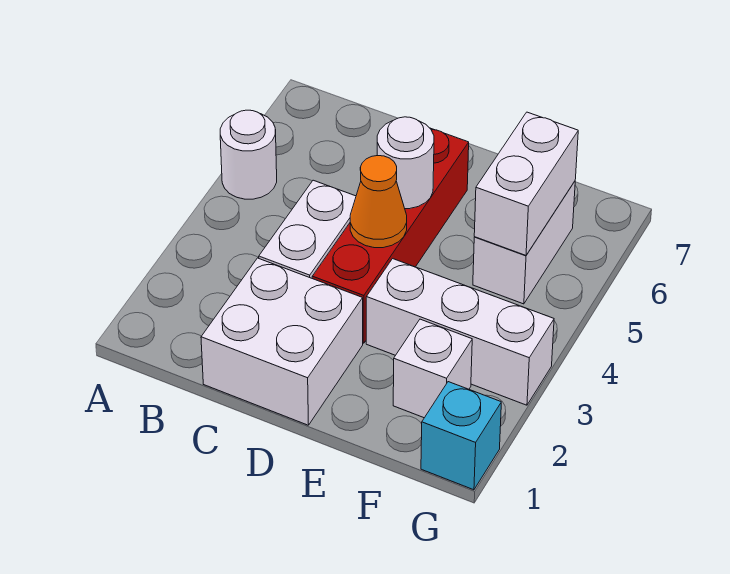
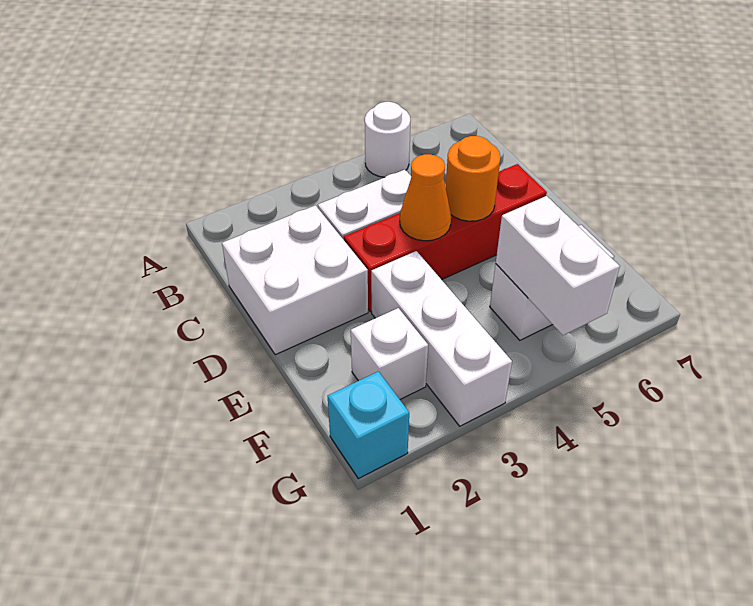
white 1x1 round brick [377,117,434,209] -> orange 1x1 round brick [446,136,501,221]
white 1x2 brick [474,112,578,255] -> white 1x2 brick turned to [496,196,620,335]

